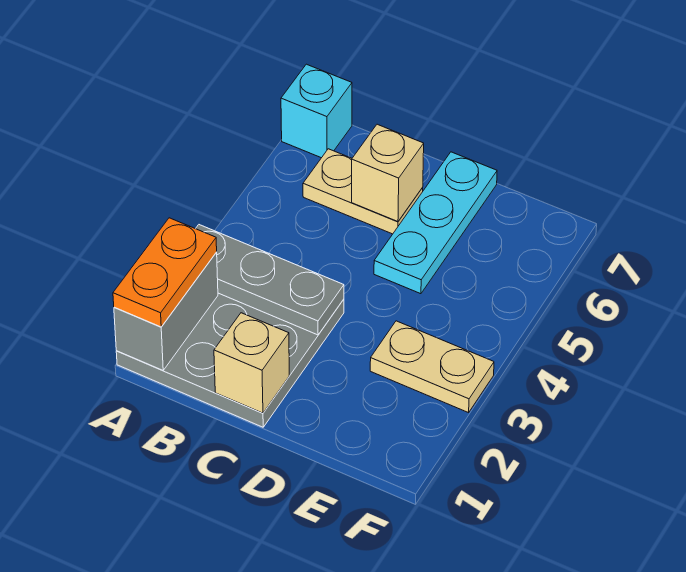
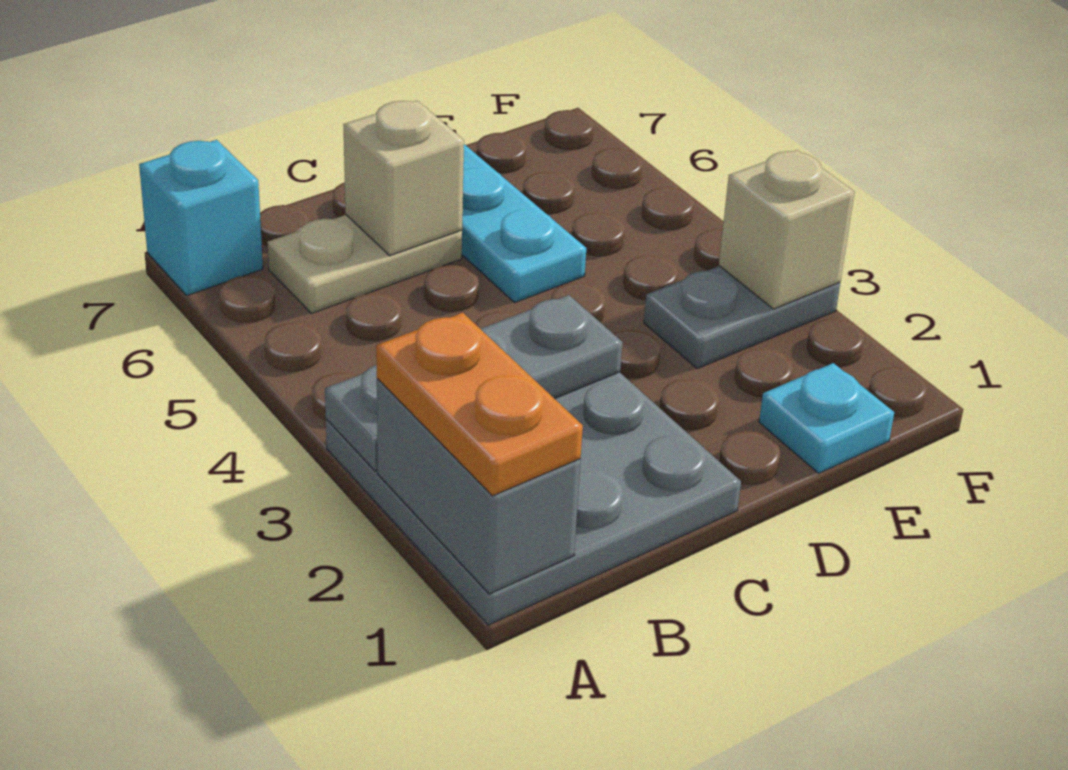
tan 1x1 brick [214,313,289,413] -> tan 1x1 brick moved to [719,150,854,309]
none -> cyan 1x1 plate [759,363,894,473]
tan 1x2 plate [370,321,494,413] -> grey 1x2 plate [644,266,840,369]

